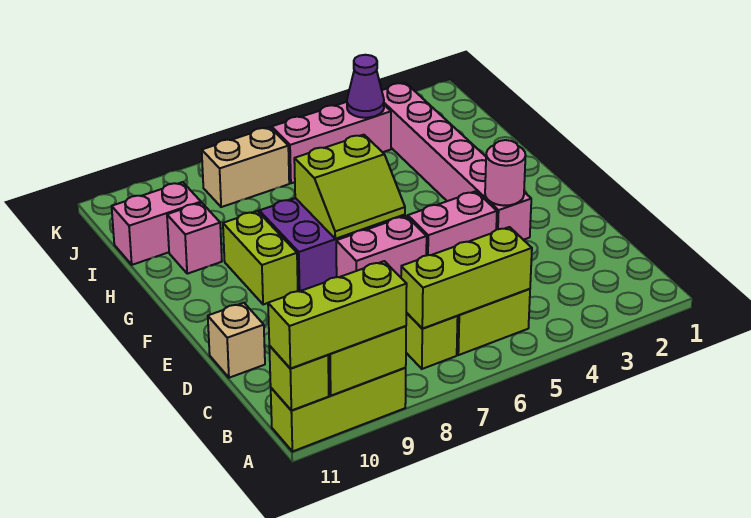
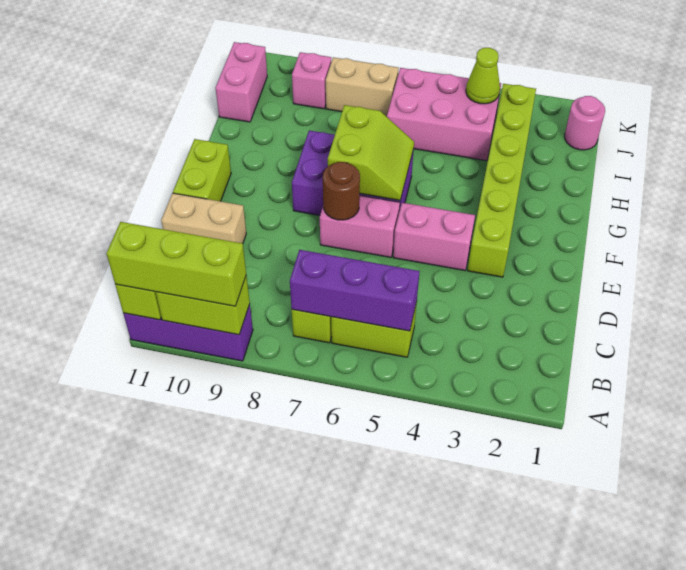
lime 1x3 brick [271,368,406,452] -> purple 1x3 brick [123,304,253,361]
lime 1x3 brick [401,227,532,329] -> purple 1x3 brick [290,250,420,331]
tan 1x1 brick [208,303,265,378] -> tan 1x2 brick [161,193,246,244]
pink 1x6 brick [382,83,531,240] -> lime 1x6 brick [467,84,536,277]
pink 1x1 round brick [485,140,526,206] -> pink 1x1 round brick moved to [565,96,605,150]
none -> brown 1x1 round brick [323,162,360,220]
lime 2x2 slope [294,135,405,239] -> lime 2x2 slope turned to [328,105,414,200]
lime 1x2 brick [223,211,298,305] -> lime 1x2 brick moved to [173,139,231,201]
pink 1x1 brick [167,203,222,274] -> pink 1x1 brick moved to [292,52,331,109]
pink 1x2 brick [112,182,201,265] -> pink 1x2 brick turned to [216,42,267,122]
pink 1x3 brick [272,102,391,183] -> pink 2x3 brick [387,68,501,161]
purple 1x1 cone [347,55,384,118] -> lime 1x1 cone [466,48,500,104]

